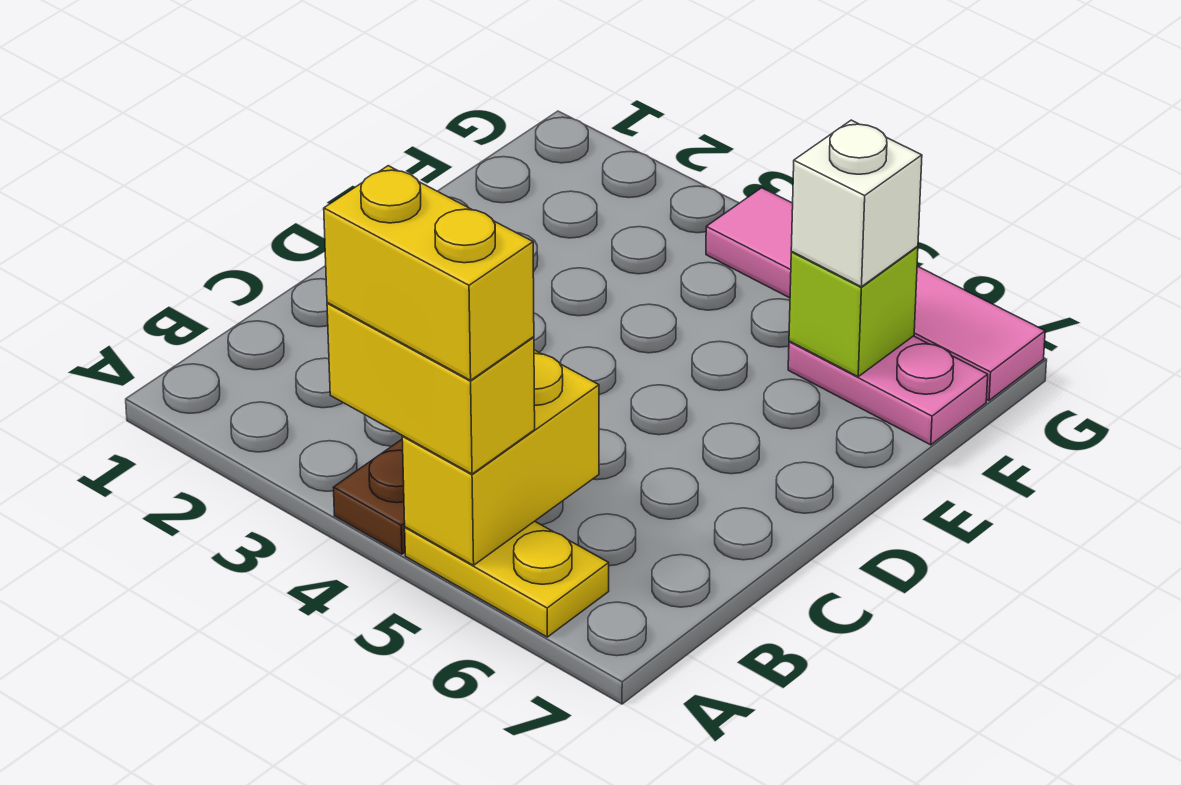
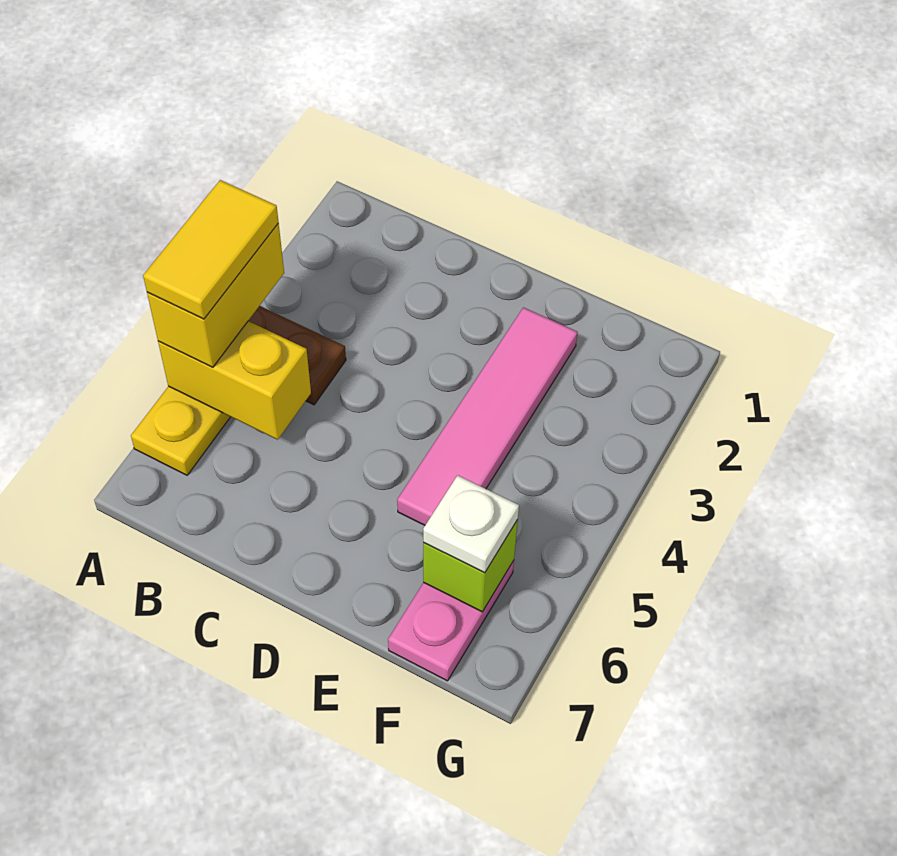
yellow 1x2 brick [324,166,534,380] -> yellow 1x2 tile [143,180,279,319]
white 1x1 brick [791,120,922,287] -> white 1x1 plate [423,475,519,573]
pink 1x4 tile [706,188,1045,400] -> pink 1x4 tile moved to [397,307,578,525]

